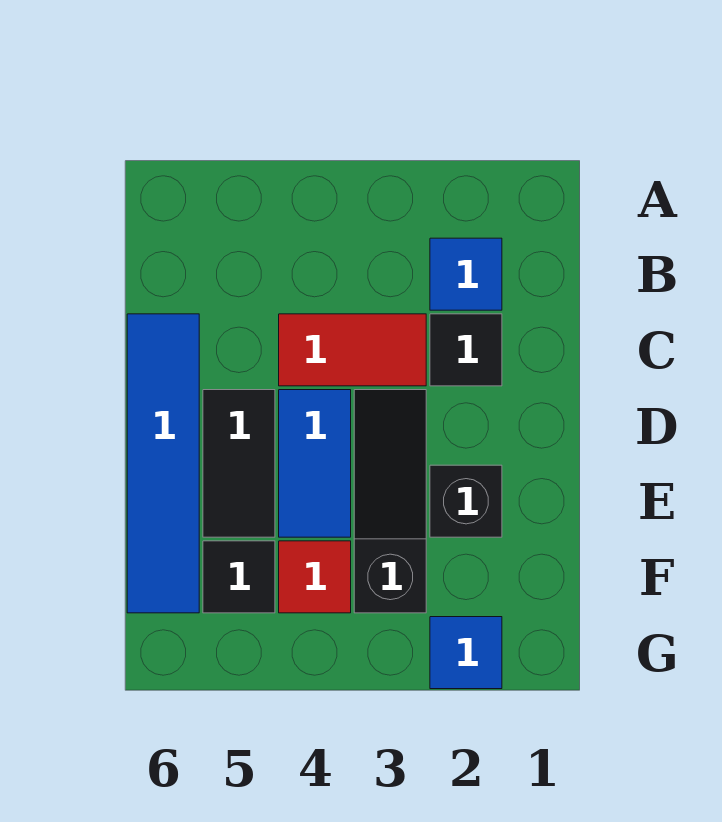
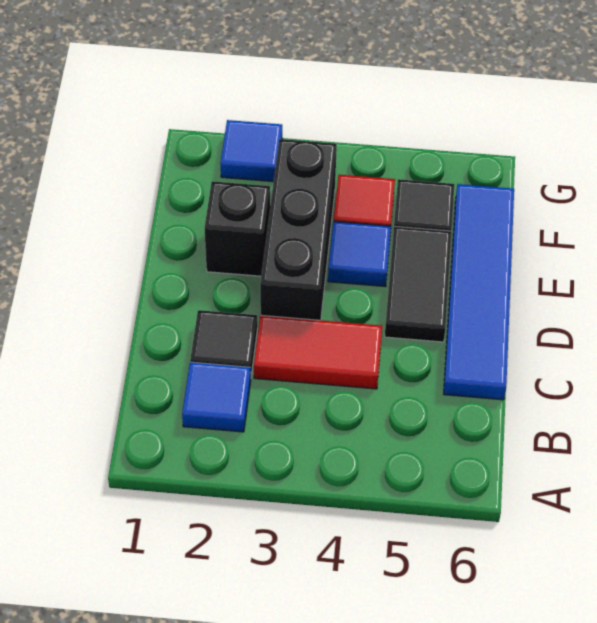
black 1x3 slope [354,390,426,613] -> black 1x3 brick [260,139,337,320]
blue 1x2 tile [279,390,351,537] -> blue 1x1 tile [328,222,391,287]

